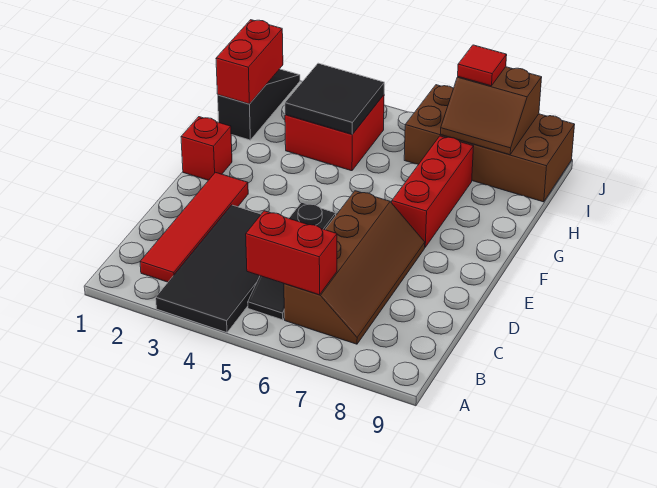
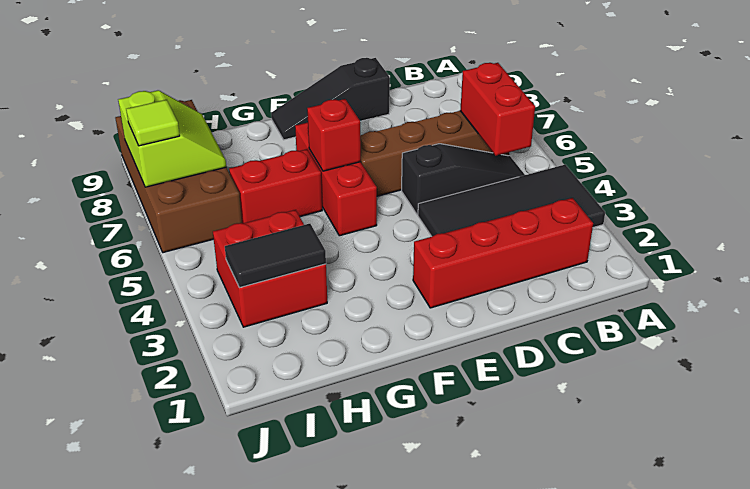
red 1x4 tile [140,172,248,282] -> red 1x4 brick [413,198,593,308]
red 1x1 brick [181,117,232,180] -> red 1x1 brick moved to [307,99,361,171]
red 1x3 brick [392,136,474,247] -> red 1x3 brick turned to [295,122,377,236]
black 1x3 slope [218,69,300,140] -> black 1x3 slope moved to [271,58,390,140]
red 1x2 brick [216,20,283,104] -> red 1x2 brick moved to [229,149,322,223]
black 2x2 tile [285,63,384,134] -> black 1x2 tile [225,224,326,288]
brown 2x2 slope [441,67,542,155] -> lime 2x2 slope [118,90,226,187]
red 1x1 tile [458,45,507,86] -> lime 1x1 tile [126,100,180,146]

